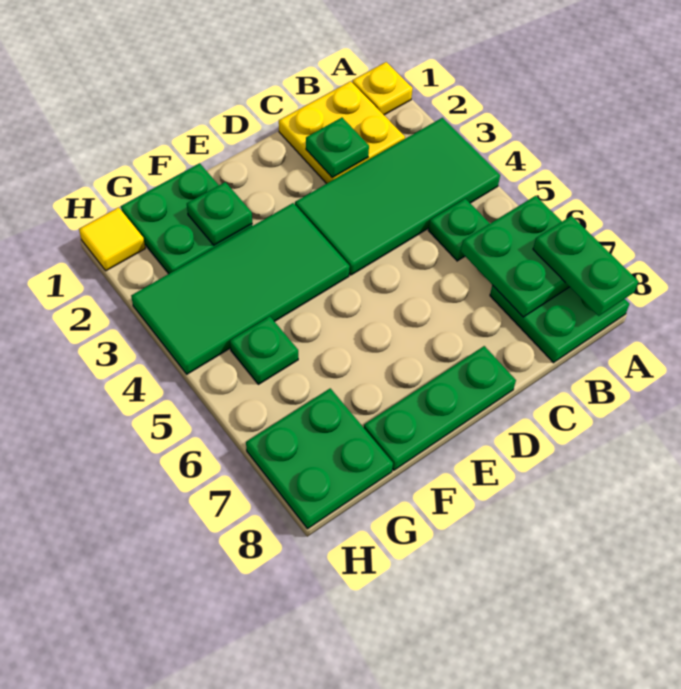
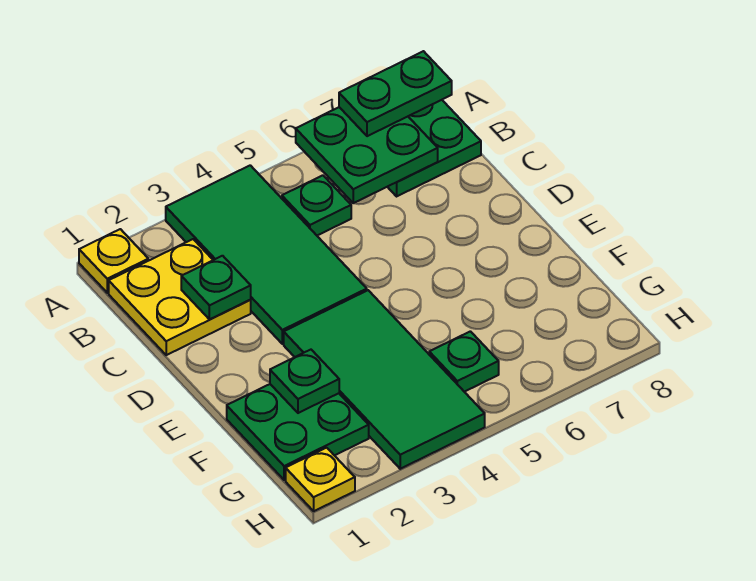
green 1x3 plate [364,346,516,470] -> none
green 2x2 plate [246,388,393,529] -> none
yellow 1x1 tile [79,207,145,271] -> yellow 1x1 plate [286,448,355,511]

